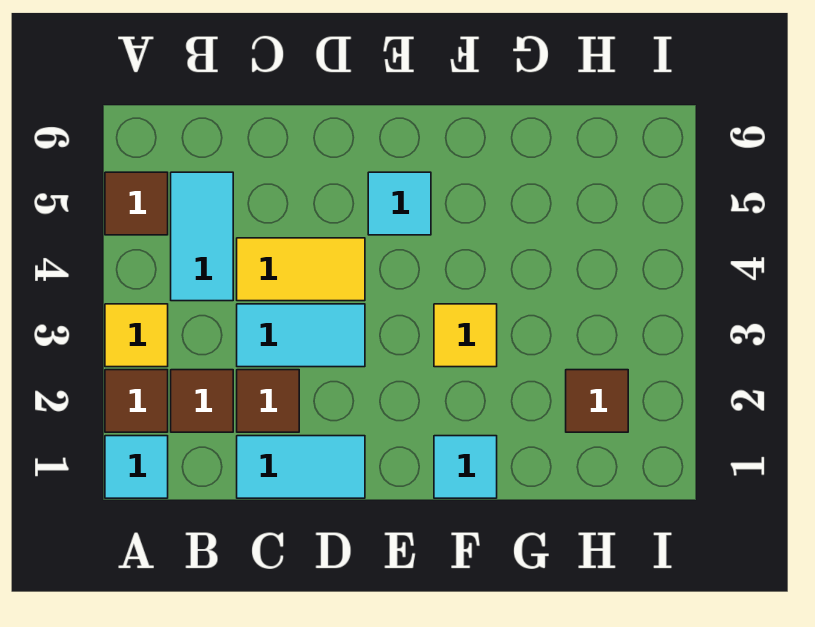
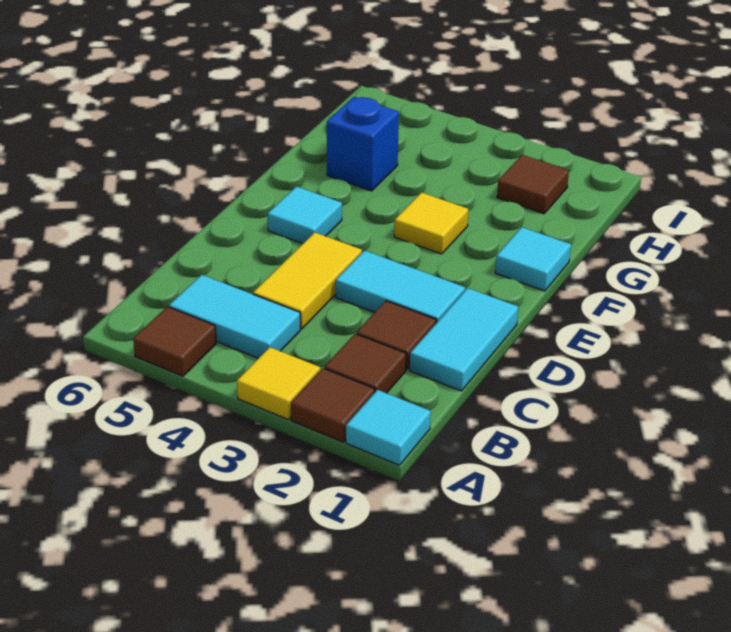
cyan 1x2 tile [237,304,365,367] -> cyan 1x2 tile turned to [336,251,465,323]
none -> blue 1x1 brick [327,97,399,191]

